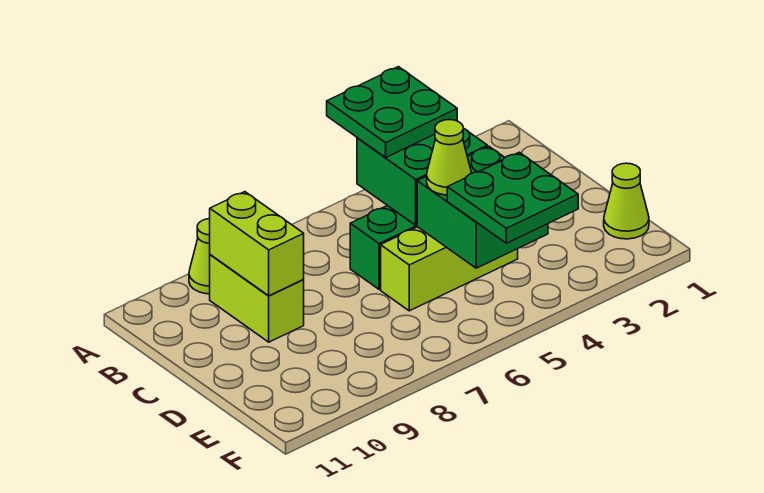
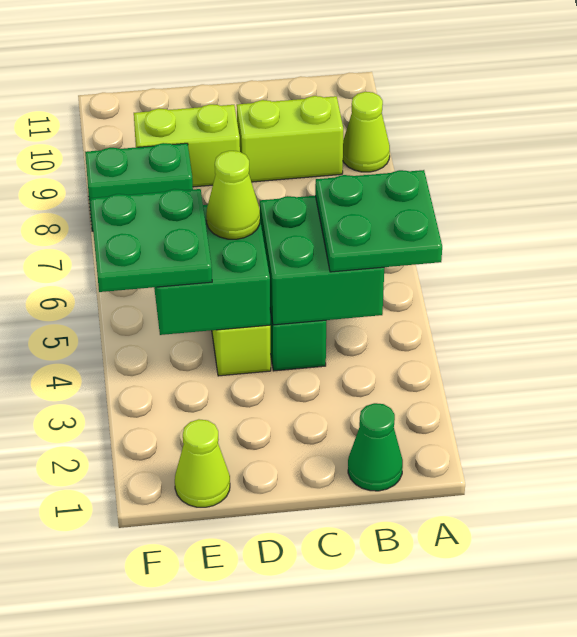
none -> green 1x1 cone [348,403,403,491]
lime 1x2 brick [210,192,304,296] -> lime 1x2 brick moved to [134,104,240,187]
none -> green 1x2 brick [85,143,193,231]

